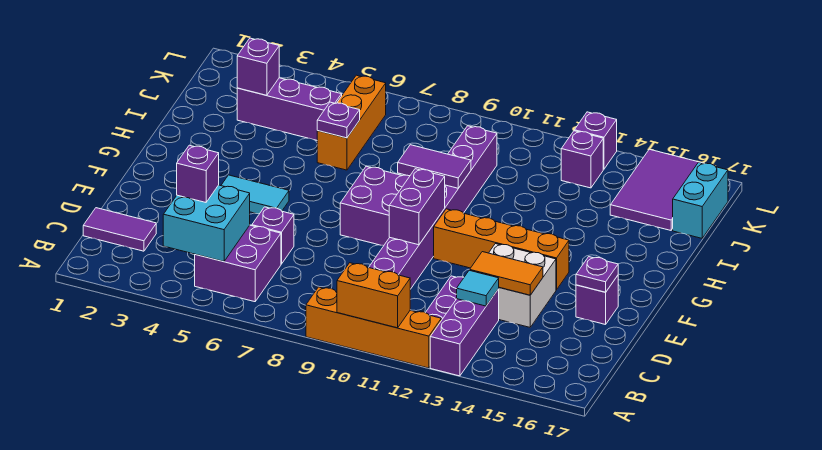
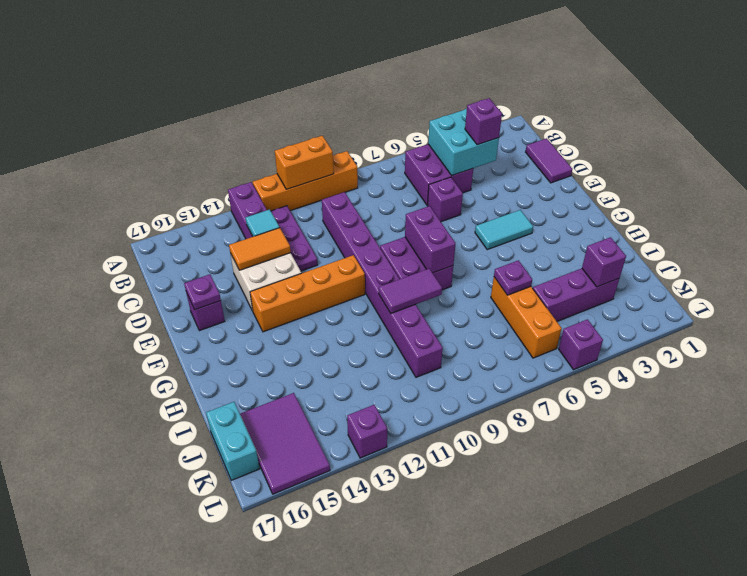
purple 1x2 tile [83,208,156,251] -> purple 1x2 tile turned to [526,138,572,183]
purple 1x2 brick [389,169,445,245] -> purple 1x2 brick moved to [405,206,456,273]
purple 1x1 brick [561,131,603,188] -> purple 1x1 brick moved to [559,319,603,370]

